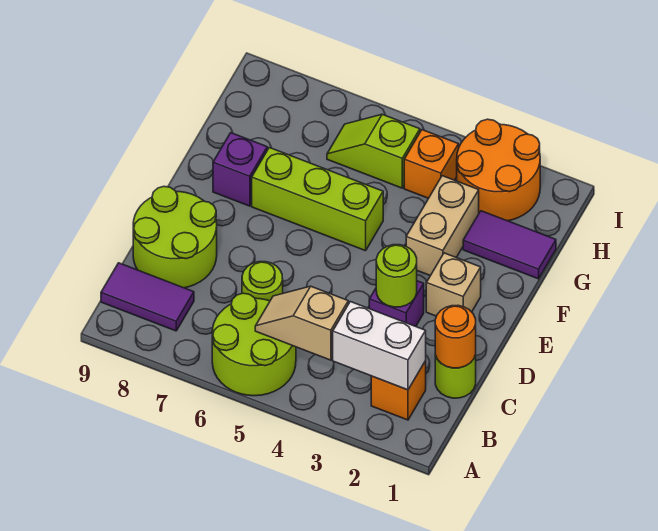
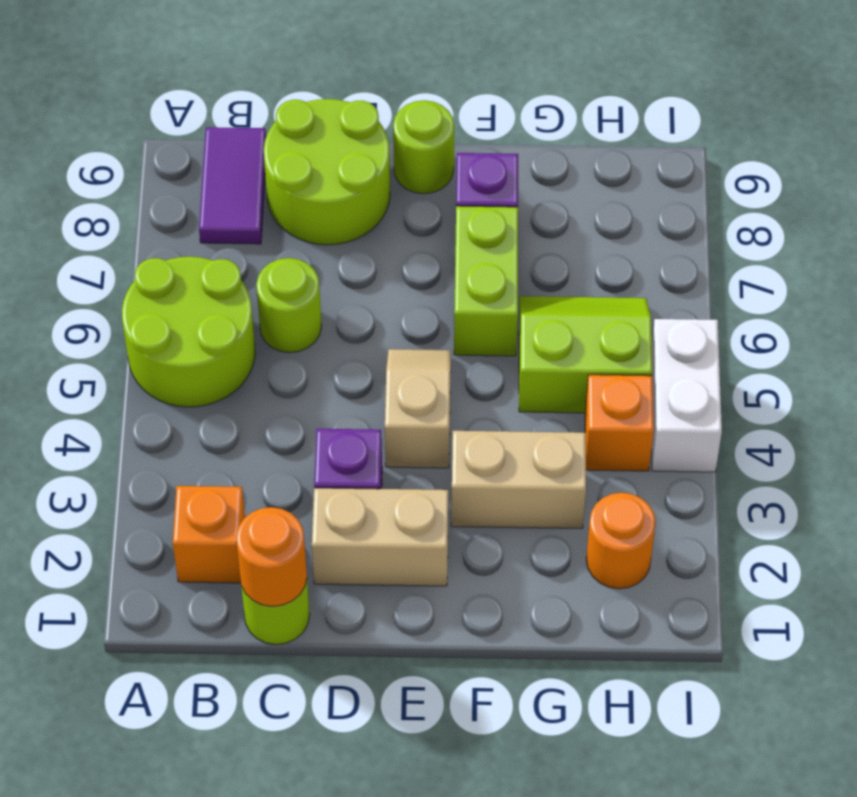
white 1x2 brick [333,302,426,390] -> white 1x2 brick moved to [652,319,722,472]
tan 1x2 slope [255,286,348,360] -> tan 1x2 slope moved to [385,349,451,468]
lime 1x1 round brick [376,245,417,307] -> lime 1x1 round brick moved to [393,100,454,194]
tan 1x1 brick [426,253,481,316] -> tan 1x2 brick [312,488,448,586]
lime 1x3 brick [252,148,383,251] -> lime 1x2 brick [454,206,518,356]
purple 1x2 tile [463,211,556,279] -> none
orange 2x2 round brick [457,119,540,221] -> orange 1x1 round brick [586,493,656,589]
lime 1x2 slope [327,114,420,188] -> lime 2x2 slope [519,296,652,413]

